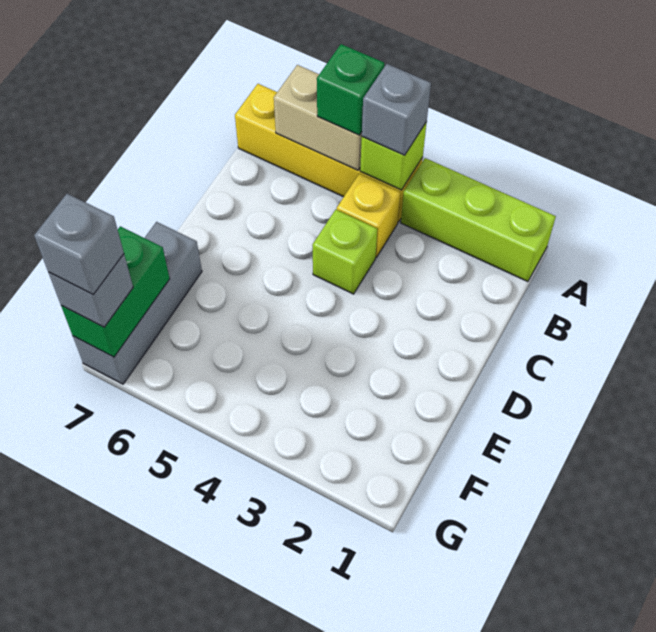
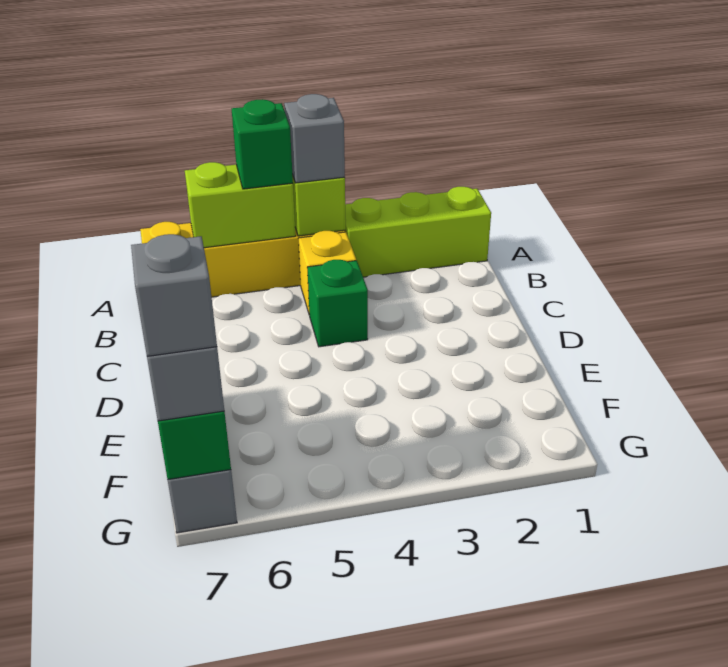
tan 1x2 brick [274,65,362,170] -> lime 1x2 brick [185,162,296,248]
lime 1x1 brick [313,210,377,294] -> green 1x1 brick [307,260,368,347]

